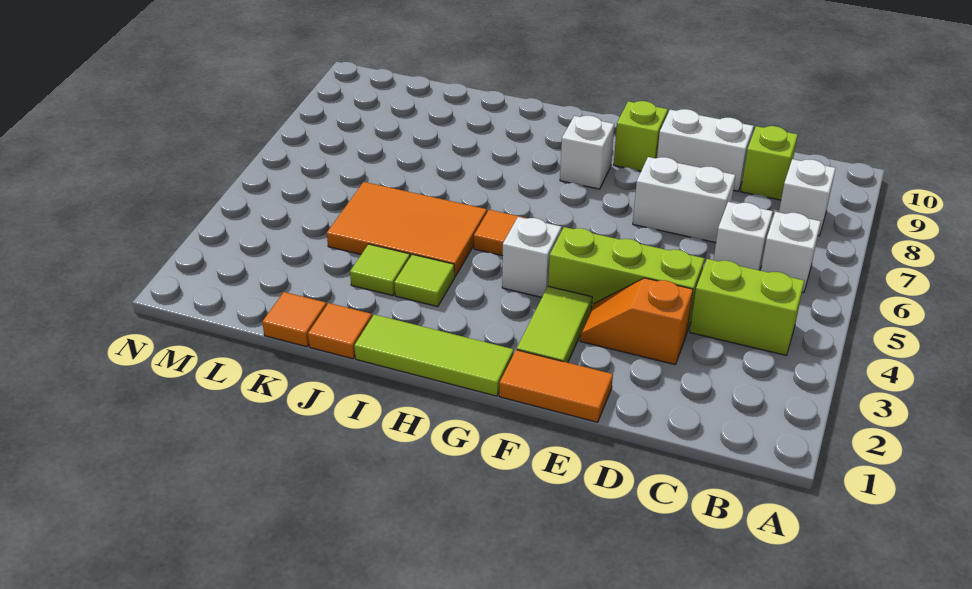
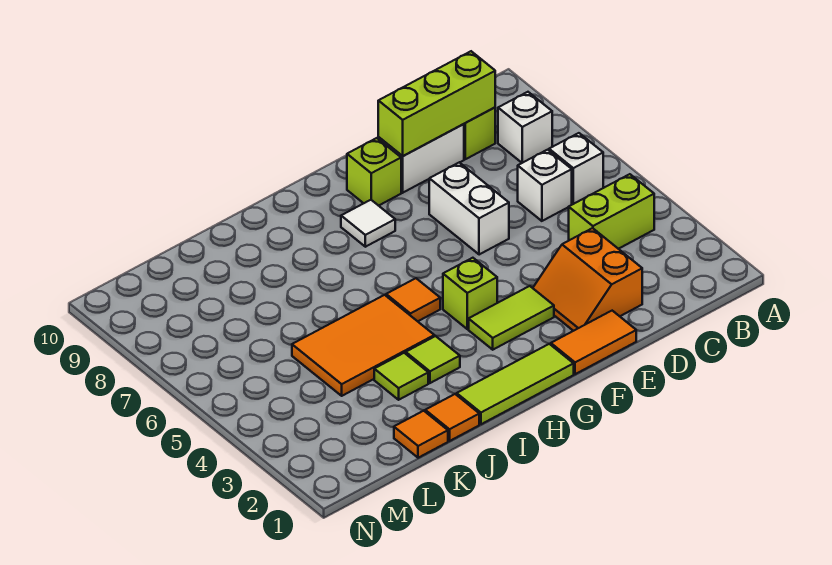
orange 1x2 slope [580,278,693,365] -> orange 2x2 slope [533,228,642,331]
lime 1x3 brick [548,227,704,332] -> lime 1x3 brick moved to [378,51,495,156]
white 1x2 brick [633,157,735,243] -> white 1x2 brick turned to [429,162,509,255]
lime 1x2 tile [517,286,592,363] -> lime 1x2 tile turned to [469,286,554,350]
white 1x1 brick [502,217,562,297] -> lime 1x1 brick [443,258,497,329]
white 1x1 brick [560,116,614,189] -> white 1x1 tile [341,200,395,247]

